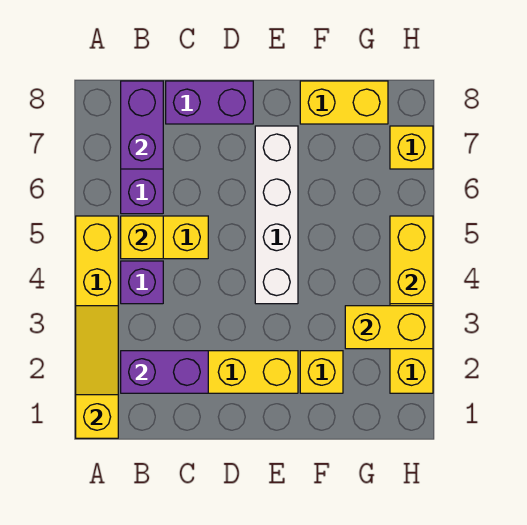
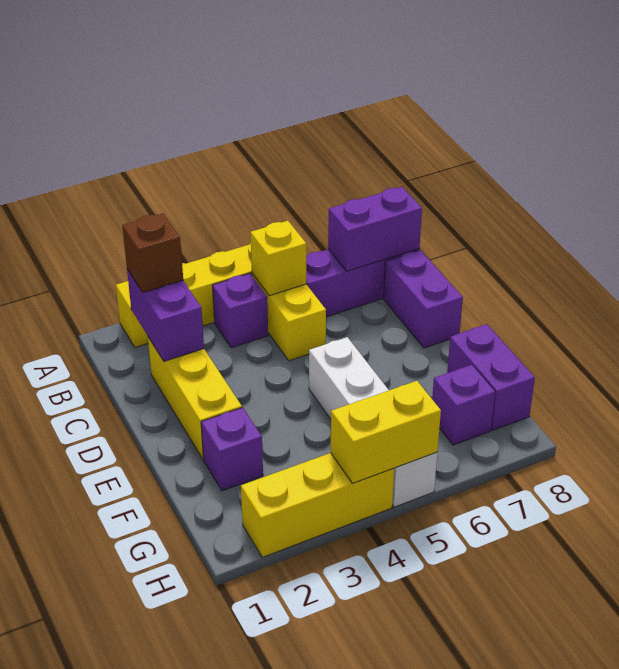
yellow 1x3 slope [76,306,118,438] -> none
none -> brown 1x1 brick [122,213,183,292]
white 1x4 brick [255,126,298,304] -> white 1x4 brick turned to [309,337,437,507]
yellow 1x1 brick [300,351,343,393] -> purple 1x1 brick [201,407,263,491]
yellow 1x2 brick [300,81,388,124] -> purple 1x2 brick [447,324,535,430]
yellow 1x2 brick [345,306,433,349] -> none
none -> purple 1x1 brick [432,365,495,445]
yellow 1x1 brick [390,126,433,169] -> none

